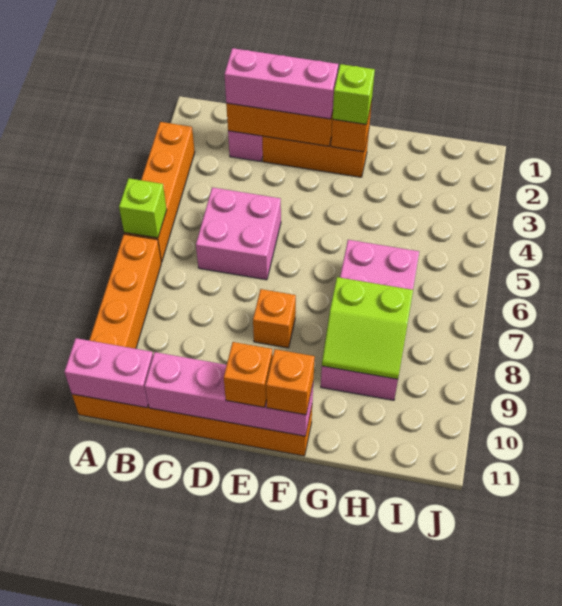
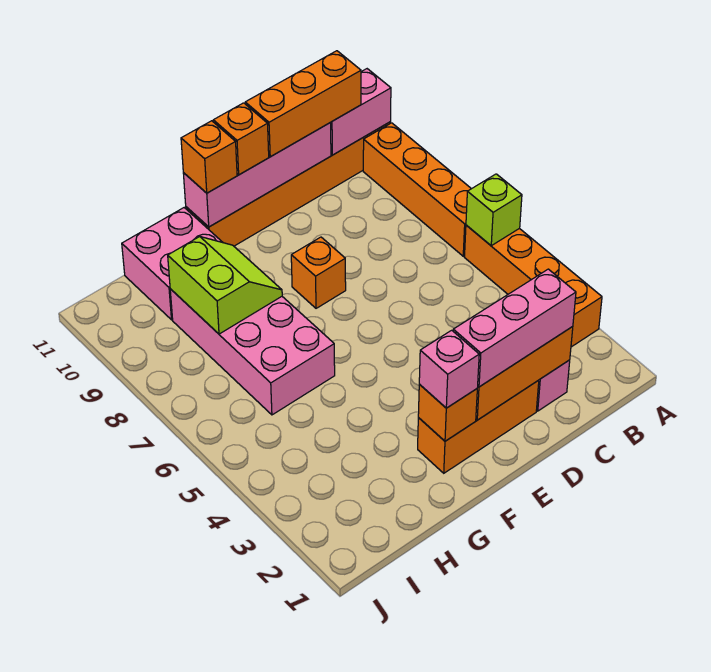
none -> orange 1x3 brick [245,51,361,156]
pink 2x2 brick [196,187,281,280] -> pink 2x2 brick moved to [122,208,223,320]
lime 1x1 brick [333,64,375,124] -> pink 1x1 brick [419,330,479,408]
lime 2x2 slope [322,277,413,379] -> lime 2x2 slope turned to [168,237,282,334]

